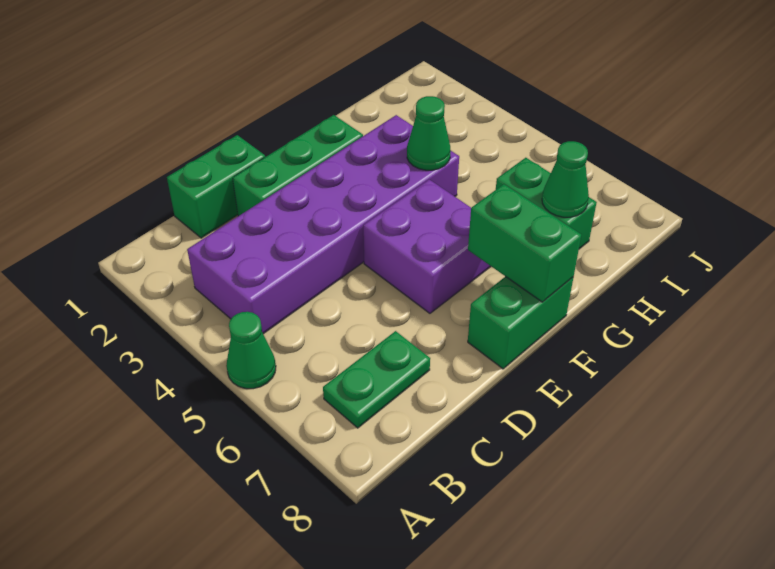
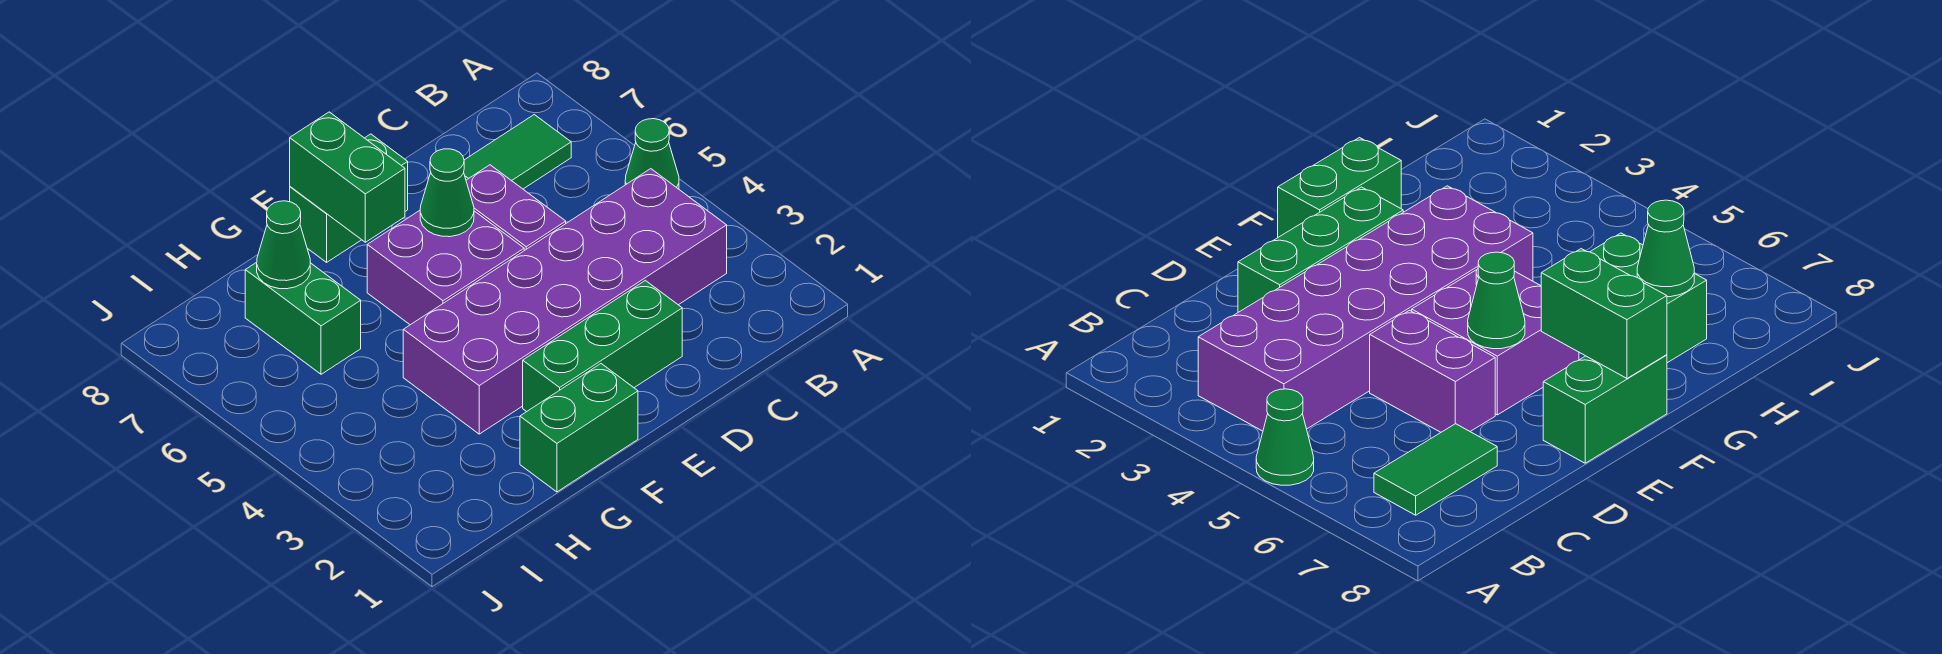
green 1x2 plate [323,331,430,428] -> green 1x2 tile [464,115,571,189]
green 1x2 brick [167,135,265,238] -> green 1x2 brick moved to [520,364,638,492]
none -> purple 1x2 brick [466,165,566,250]
green 1x1 cone [407,96,451,170] -> green 1x1 cone moved to [420,149,474,237]

